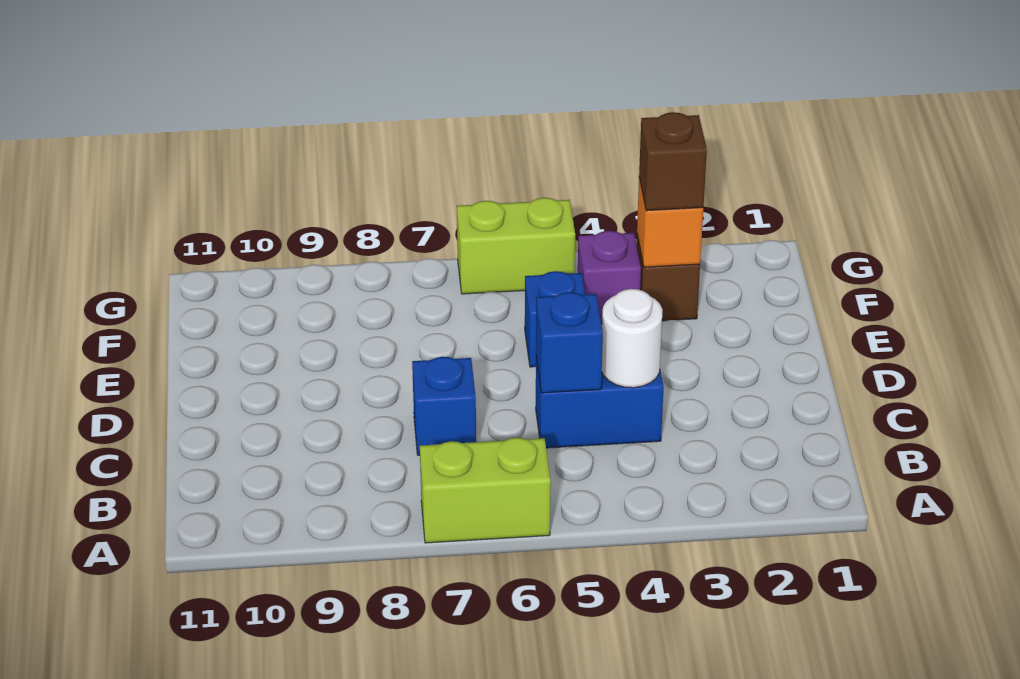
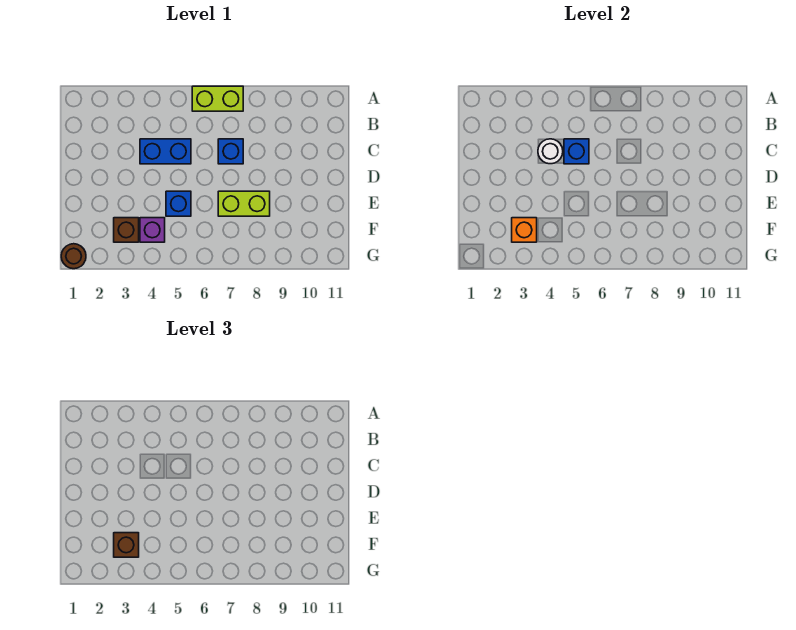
none -> brown 1x1 round brick [61,244,86,269]
lime 1x2 brick [457,198,575,294] -> lime 1x2 brick moved to [218,191,270,216]

